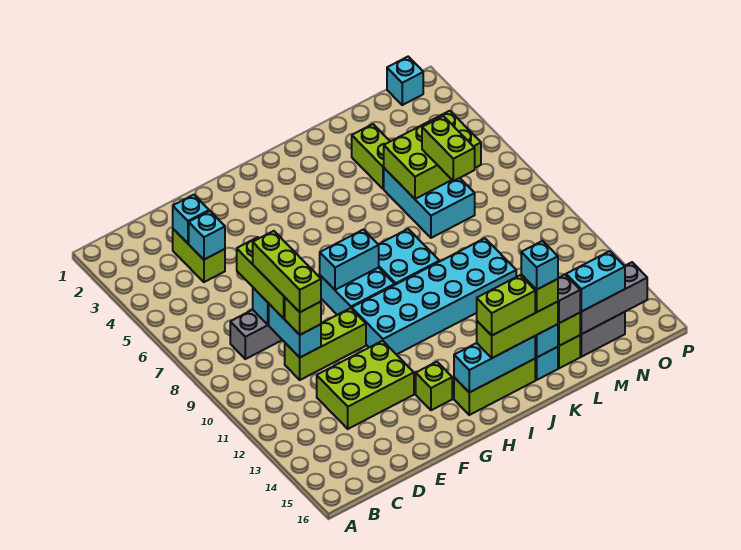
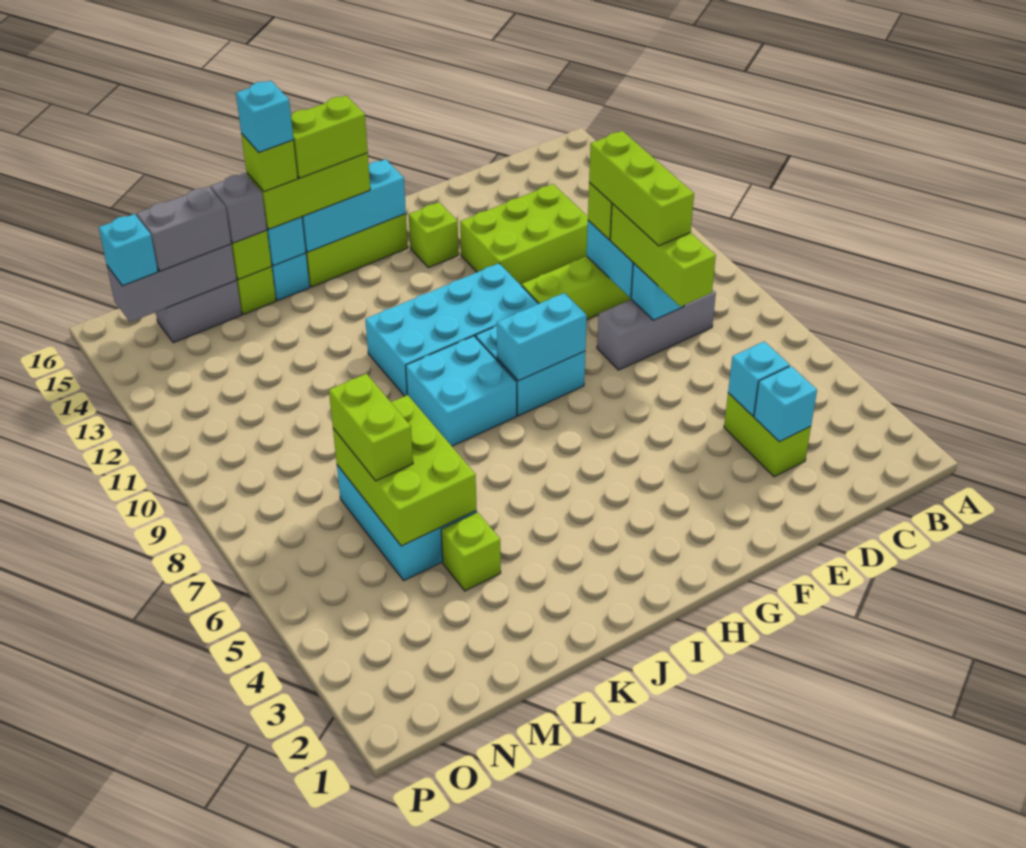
cyan 2x6 brick [352,238,516,355] -> cyan 2x4 brick [365,263,539,396]
lime 1x2 brick [352,124,390,189] -> lime 1x1 brick [441,512,501,591]
lime 2x3 brick [384,111,481,199] -> lime 2x3 brick turned to [333,395,476,546]
cyan 1x2 brick [566,251,625,312] -> grey 1x2 brick [137,186,231,271]
cyan 1x1 brick [387,57,423,105] -> cyan 1x1 brick moved to [99,214,158,286]

